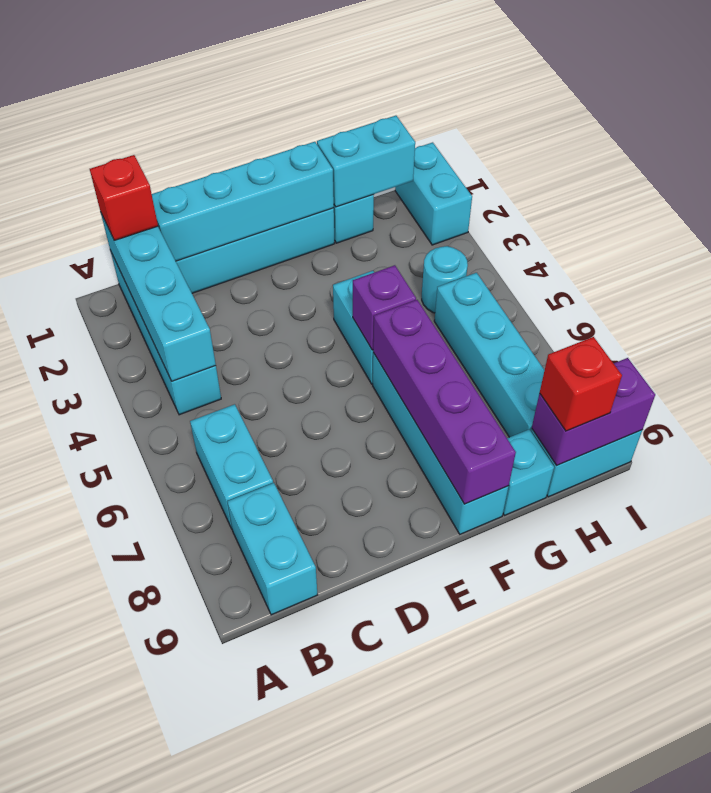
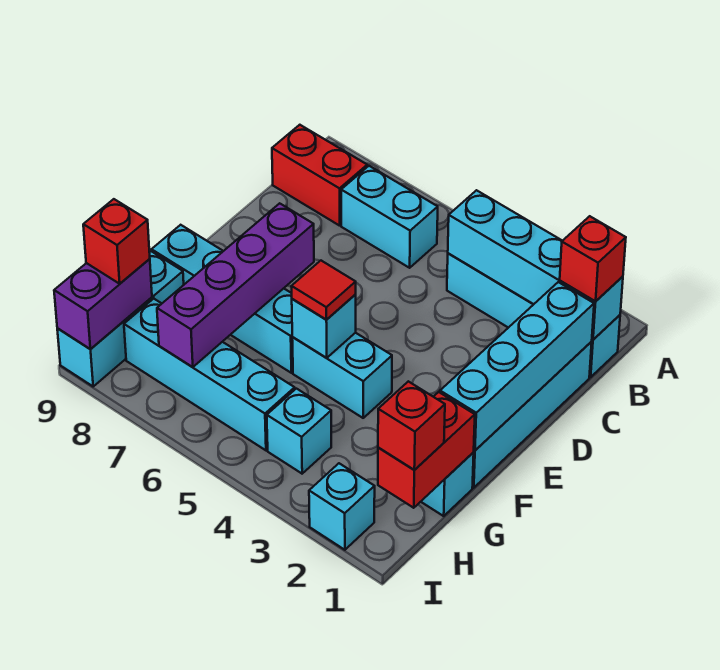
cyan 1x2 brick [227,483,317,615] -> red 1x2 brick [272,125,367,226]
purple 1x1 brick [353,265,416,350] -> cyan 1x1 brick [292,295,356,358]
none -> red 1x1 tile [291,261,356,320]
purple 1x4 brick [373,300,516,504] -> purple 1x4 brick turned to [157,203,314,367]
cyan 1x2 brick [317,116,415,207] -> red 1x2 brick [378,392,475,508]
none -> red 1x1 brick [378,381,445,470]
cyan 1x1 round brick [422,246,468,313] -> cyan 1x1 brick [267,389,331,474]
cyan 1x2 brick [395,142,472,245] -> cyan 1x1 brick [309,463,375,550]

